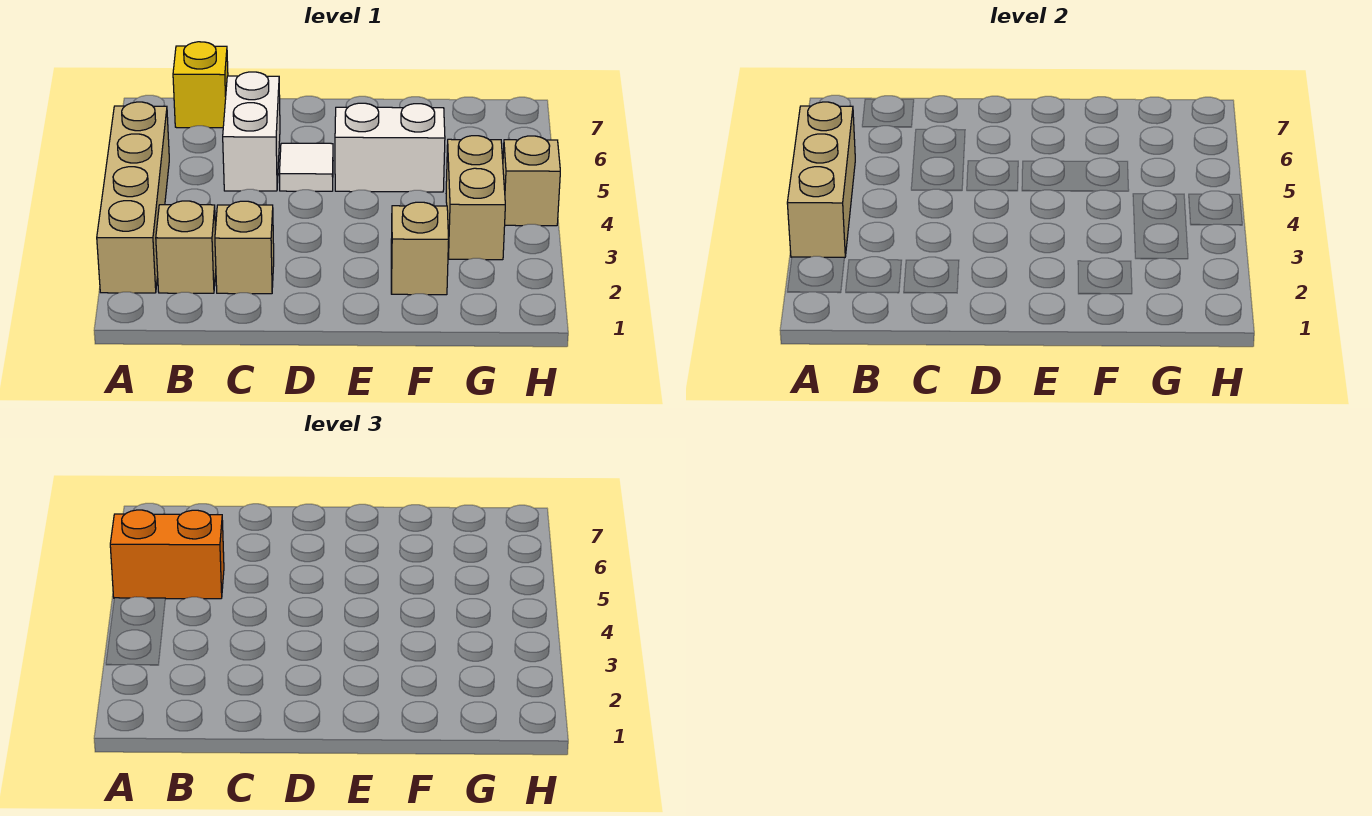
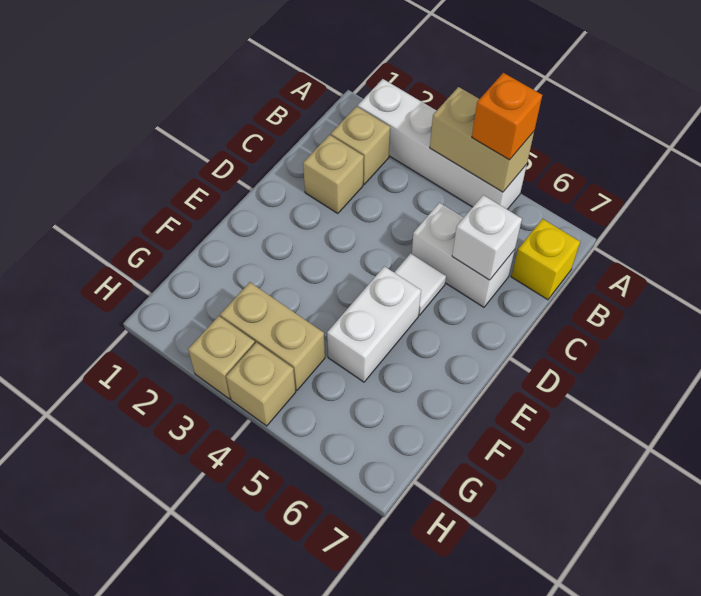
tan 1x4 brick [97,102,169,293] -> white 1x4 brick [358,79,527,209]
tan 1x3 brick [787,102,855,258] -> tan 1x2 brick [430,87,534,192]
orange 1x2 brick [110,510,224,599] -> orange 1x1 brick [472,73,542,160]
none -> white 1x1 brick [452,195,522,280]
tan 1x1 brick [391,202,449,295] -> tan 1x1 brick moved to [188,316,255,399]

